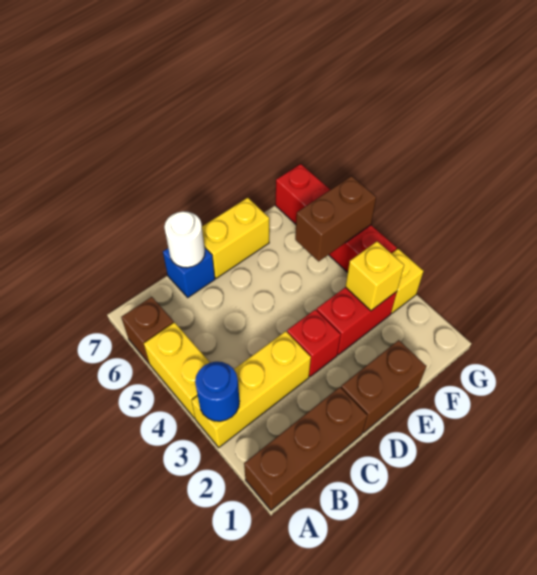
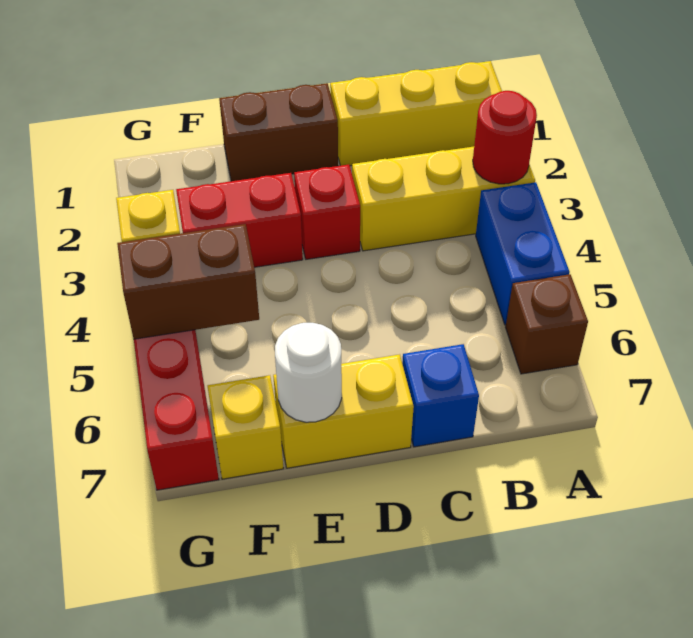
brown 1x3 brick [244,387,367,510] -> yellow 1x3 brick [330,61,502,166]
blue 1x1 round brick [195,362,240,421] -> red 1x1 round brick [473,91,537,184]
yellow 1x2 brick [144,322,210,418] -> blue 1x2 brick [476,182,570,325]
white 1x1 round brick [164,211,205,268] -> white 1x1 round brick moved to [275,323,342,422]
yellow 1x1 brick [345,241,404,311] -> yellow 1x1 brick moved to [208,375,283,479]

